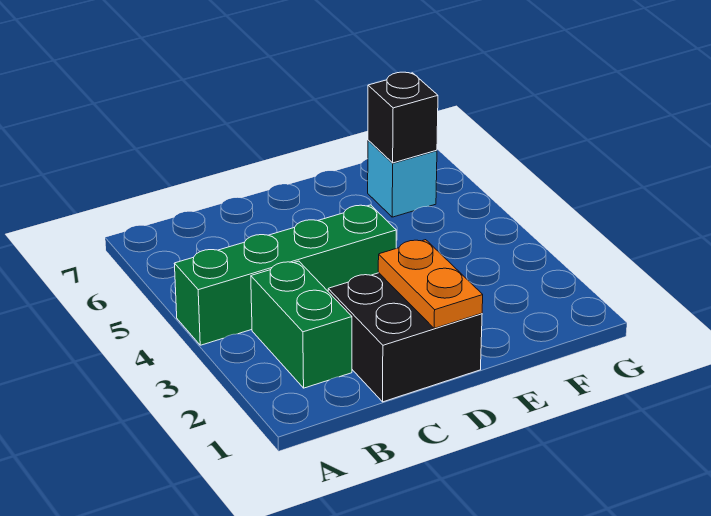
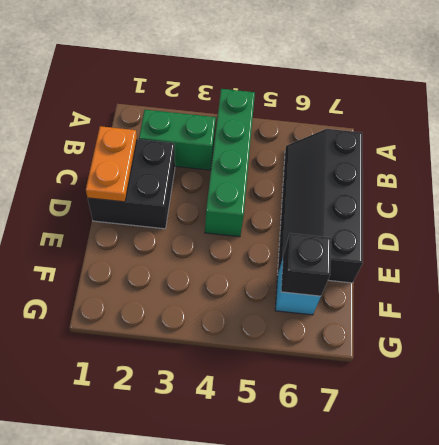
none -> black 2x4 slope [278,129,363,283]
orange 1x2 plate [378,240,483,328] -> orange 1x2 plate turned to [86,126,137,202]

